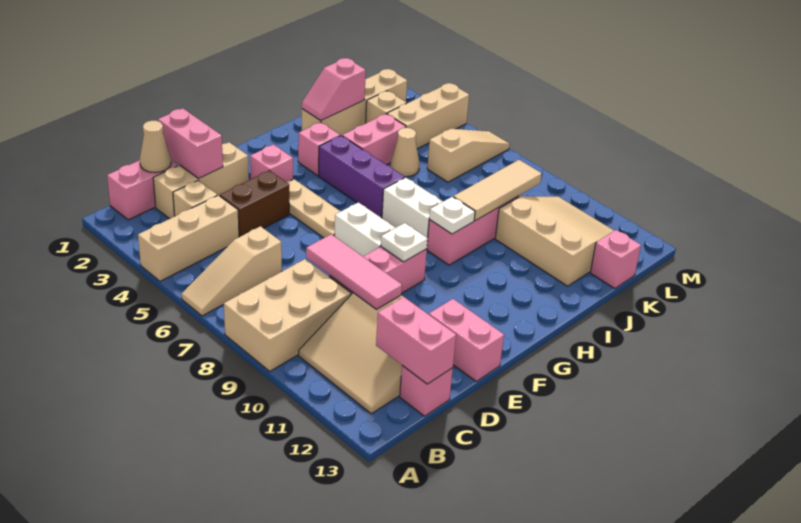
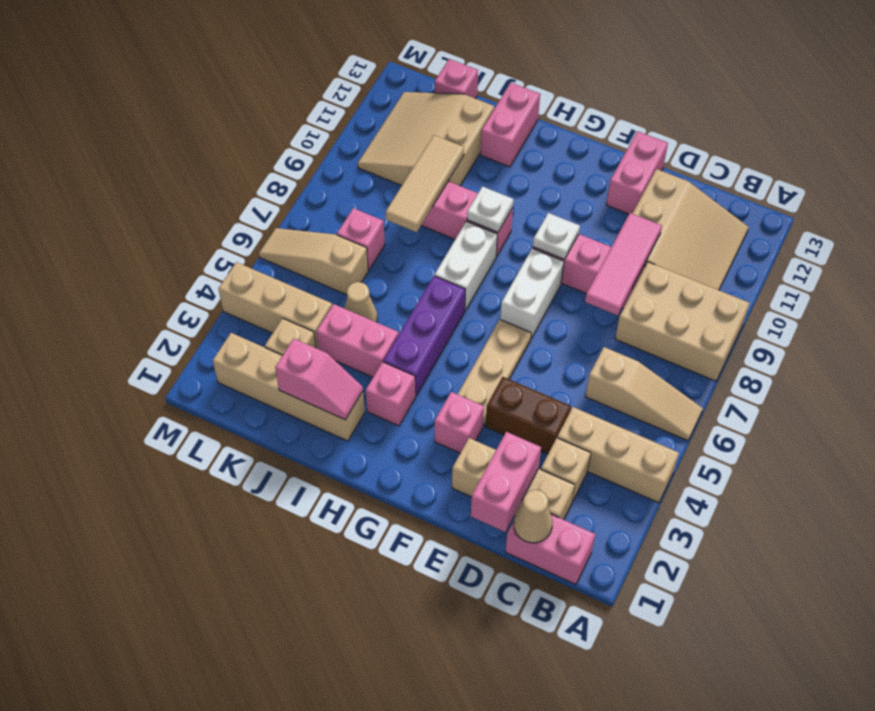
pink 1x2 brick [376,297,456,384] -> pink 1x2 brick moved to [481,83,540,167]
pink 1x1 brick [400,366,453,416] -> pink 1x1 brick moved to [337,208,385,270]
tan 1x3 tile [453,160,542,221] -> tan 1x3 tile turned to [386,135,464,232]

